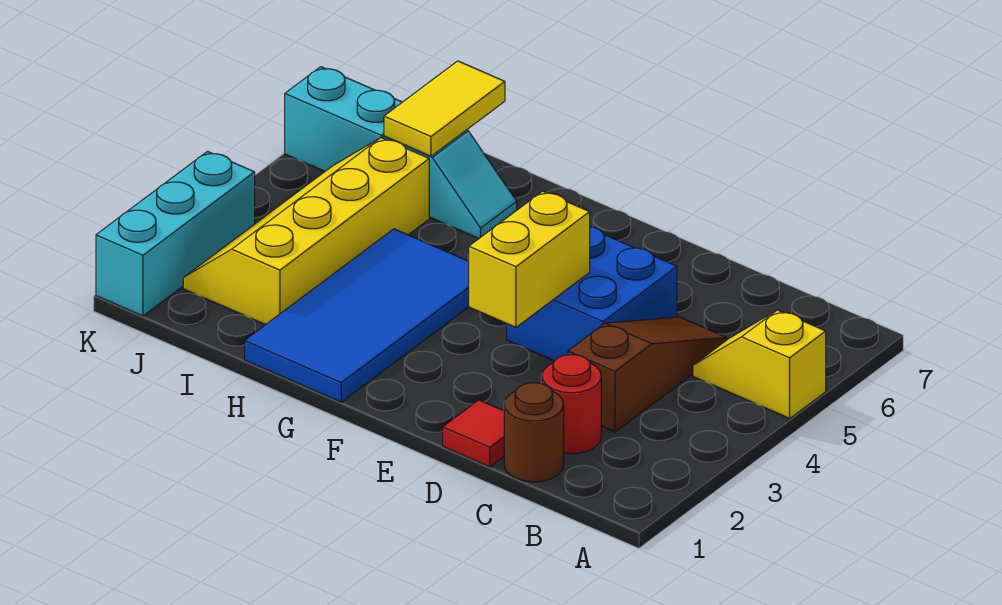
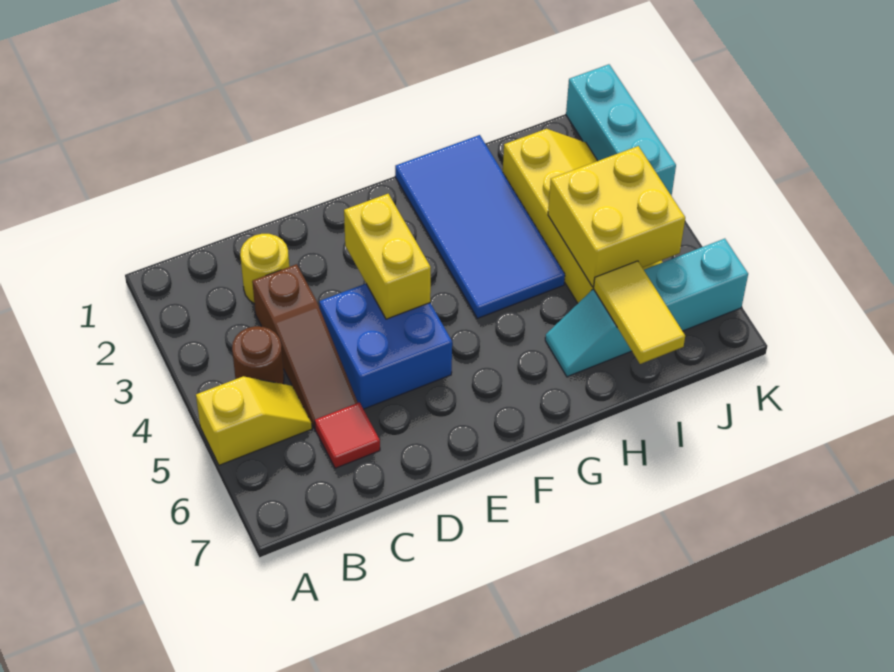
brown 1x1 round brick [504,383,564,482] -> brown 1x1 round brick moved to [232,326,284,384]
red 1x1 round brick [542,355,601,454] -> yellow 1x1 round brick [240,234,289,303]
red 1x1 tile [443,400,504,467] -> red 1x1 tile moved to [315,402,380,468]
none -> yellow 2x2 brick [548,146,685,287]

